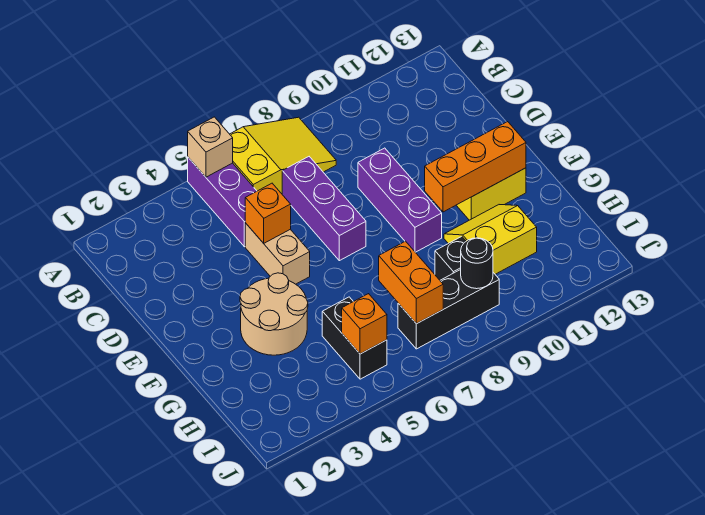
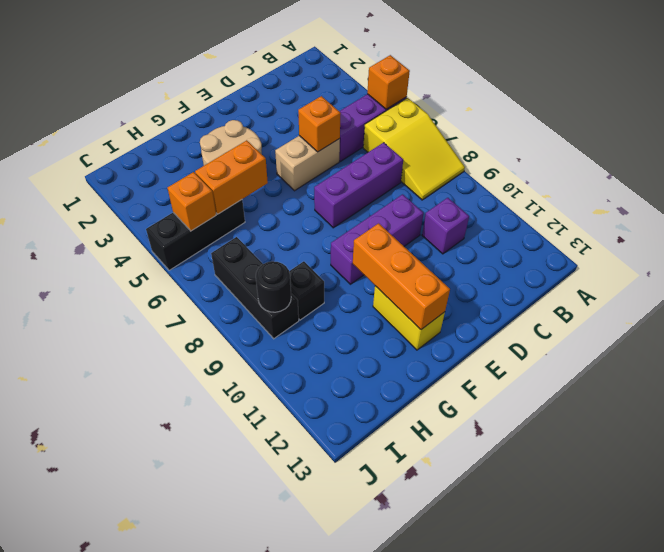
tan 1x1 brick [188,117,233,177] -> orange 1x1 brick [367,55,410,109]
none -> purple 1x1 brick [422,198,469,254]
yellow 2x2 slope [444,205,537,274] -> none
black 1x2 brick [322,297,387,379] -> black 1x3 brick [146,200,245,270]
orange 1x2 brick [379,241,443,324] -> orange 1x2 brick moved to [195,140,268,214]

